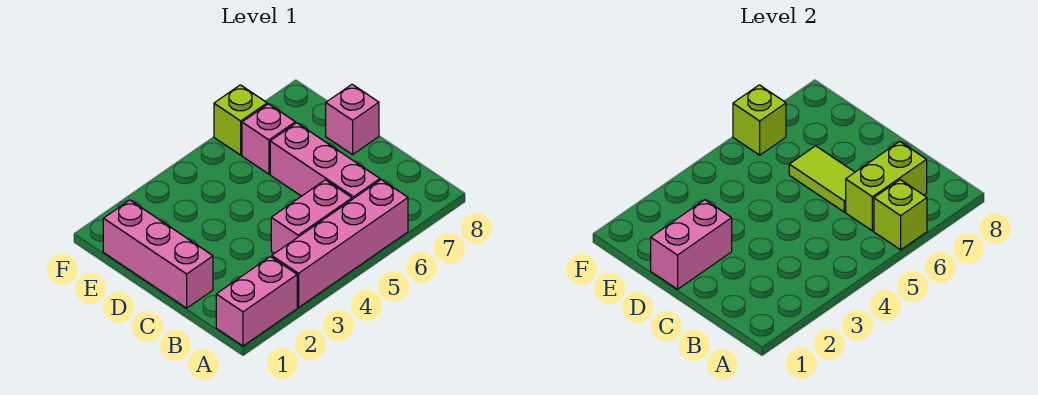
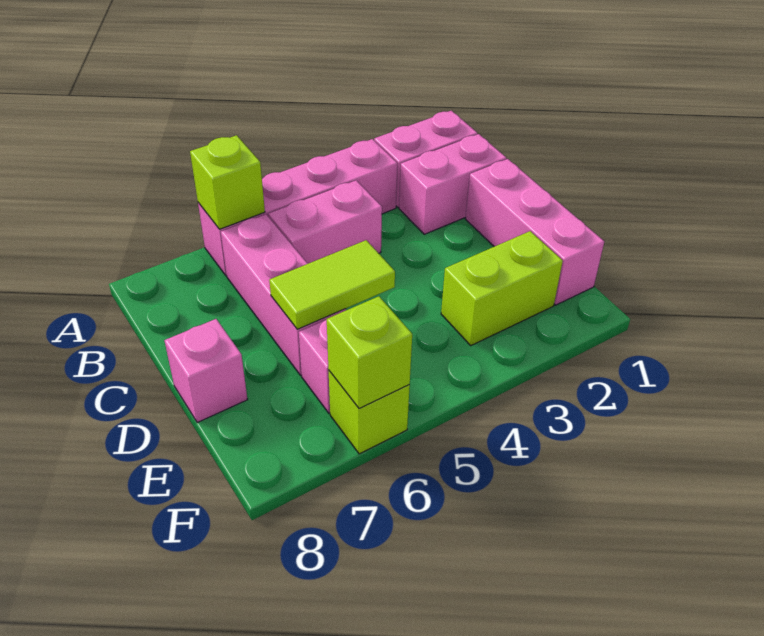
lime 1x2 brick [846,141,927,231] -> lime 1x2 brick moved to [441,231,563,345]
lime 1x2 tile [789,146,855,212] -> lime 1x2 tile turned to [269,240,395,329]
pink 1x2 brick [651,200,732,289] -> pink 1x2 brick moved to [399,134,506,234]

